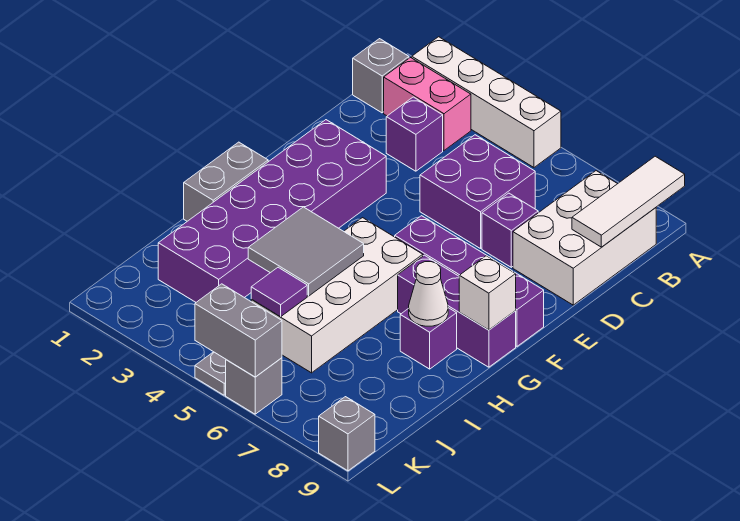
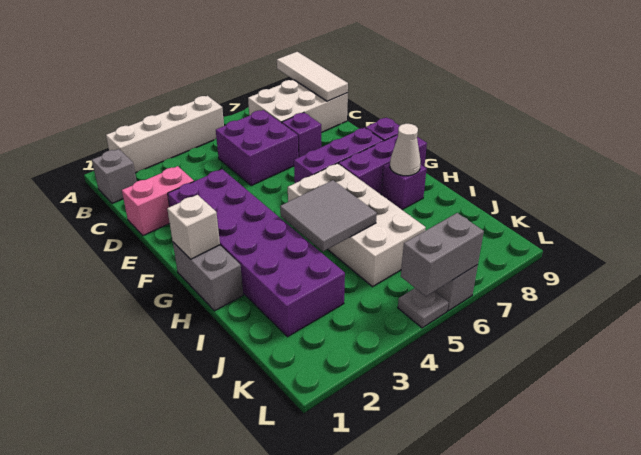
pink 1x2 brick [384,58,471,150] -> pink 1x2 brick moved to [122,166,194,236]
white 2x3 brick [513,171,656,305] -> white 2x3 brick turned to [248,80,348,133]
purple 1x1 brick [386,97,443,171] -> none
white 1x1 brick [459,256,516,330] -> white 1x1 brick moved to [167,195,220,259]
purple 1x1 tile [251,267,307,317] -> none
grey 1x1 brick [319,397,375,471] -> none

